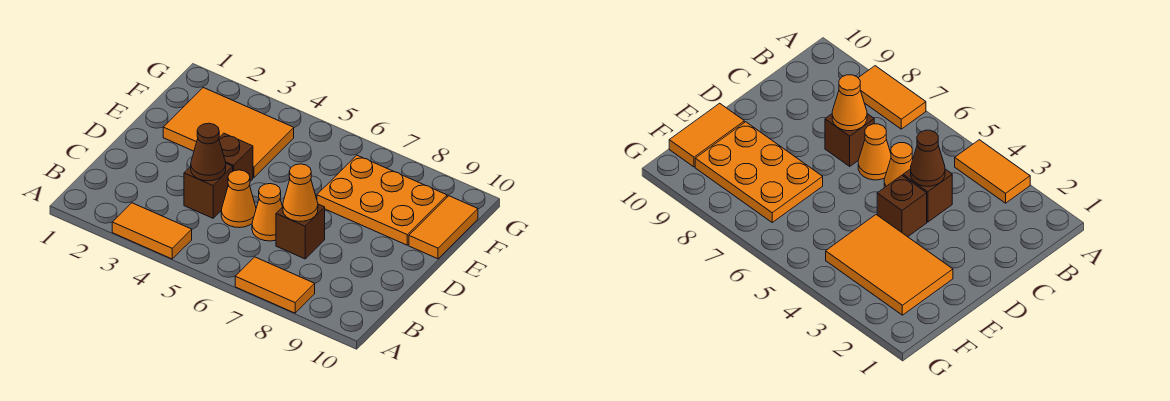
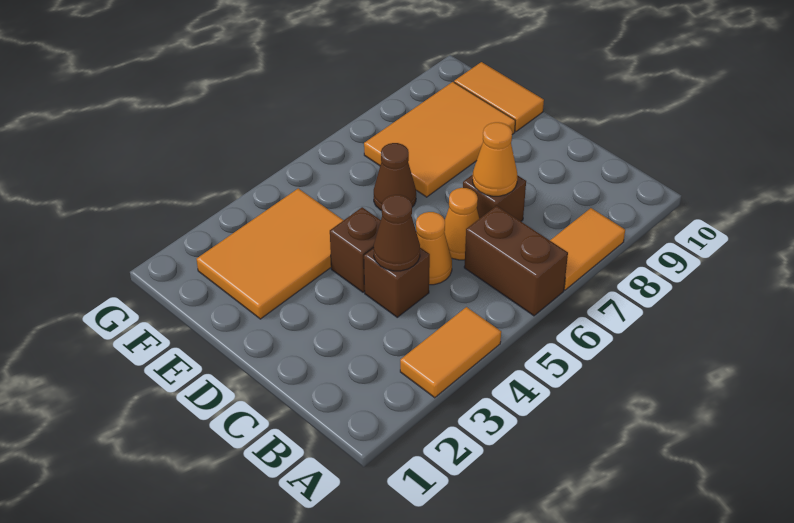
none -> brown 1x2 brick [464,206,568,316]
none -> brown 1x1 cone [374,143,416,211]
orange 2x3 plate [317,155,447,245] -> orange 2x3 tile [364,82,515,197]

